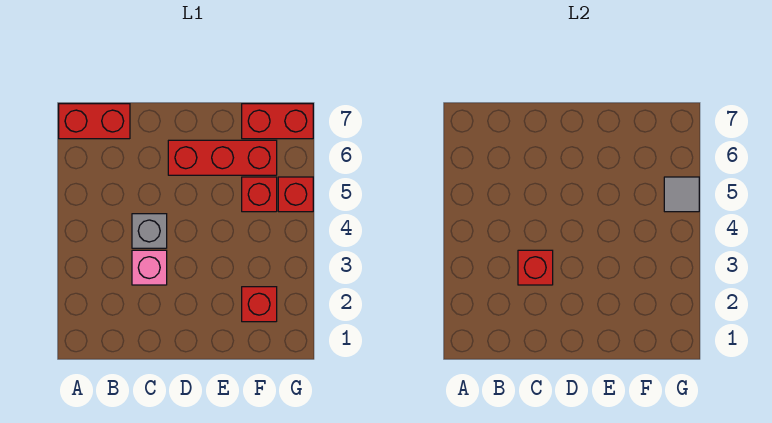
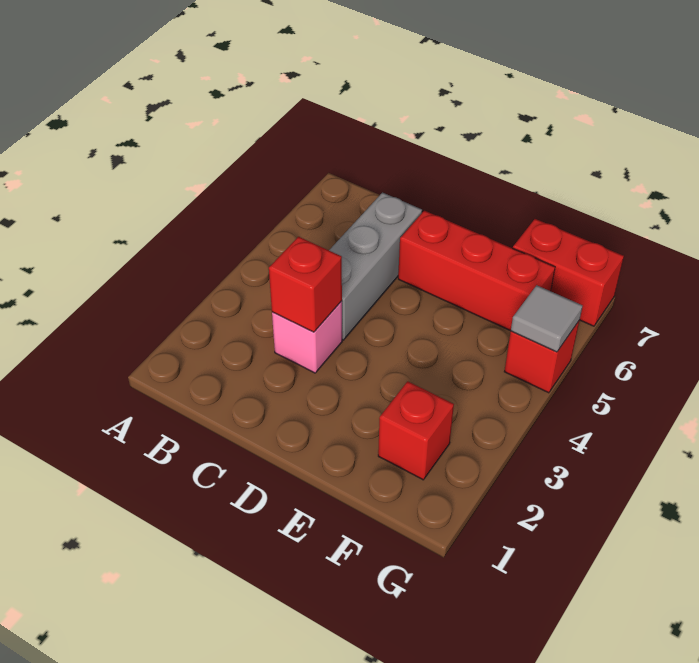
red 1x2 brick [59,104,130,139] -> none
grey 1x1 brick [132,214,167,248] -> grey 1x3 brick [329,193,422,340]
red 1x1 brick [242,177,277,212] -> none

